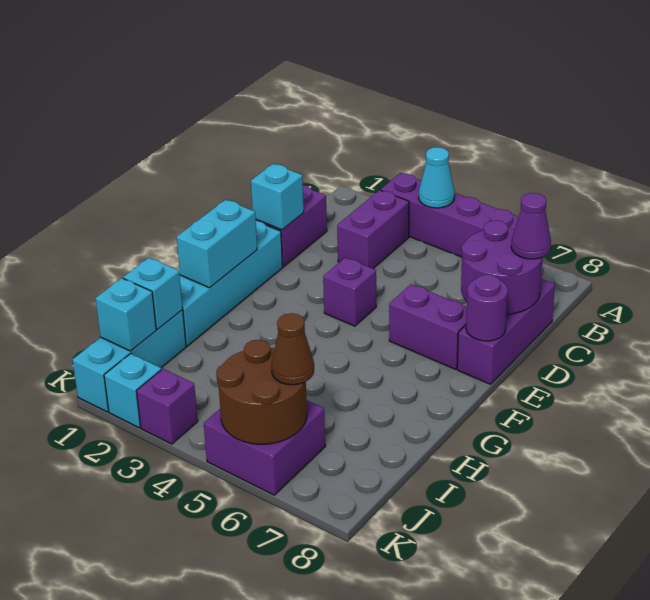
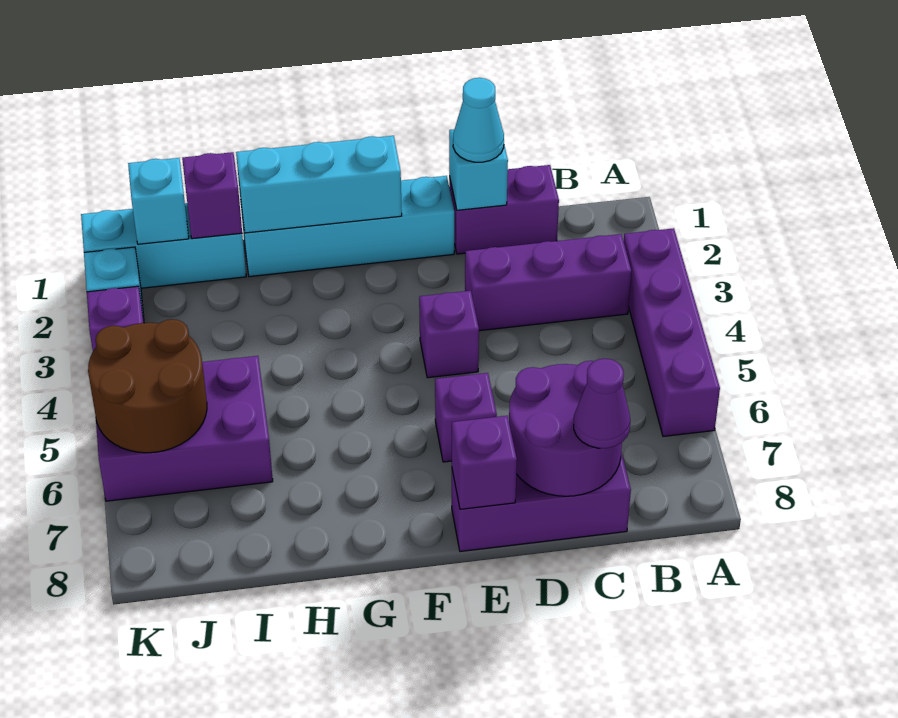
cyan 1x1 cone [419,147,455,208] -> cyan 1x1 cone moved to [453,78,504,162]
purple 1x2 brick [337,190,409,268] -> purple 1x3 brick [465,234,631,331]
purple 1x2 brick [389,284,467,369] -> purple 1x1 brick [435,373,497,462]
purple 1x1 round brick [466,275,508,341] -> purple 1x1 brick [452,416,517,509]
cyan 1x2 brick [177,200,257,288] -> cyan 1x3 brick [236,136,402,233]
cyan 1x1 brick [123,258,183,329] -> purple 1x1 brick [182,152,242,239]
purple 2x2 brick [204,401,325,495] -> purple 2x3 brick [96,356,273,501]
brown 1x1 cone [271,313,314,385] -> none

